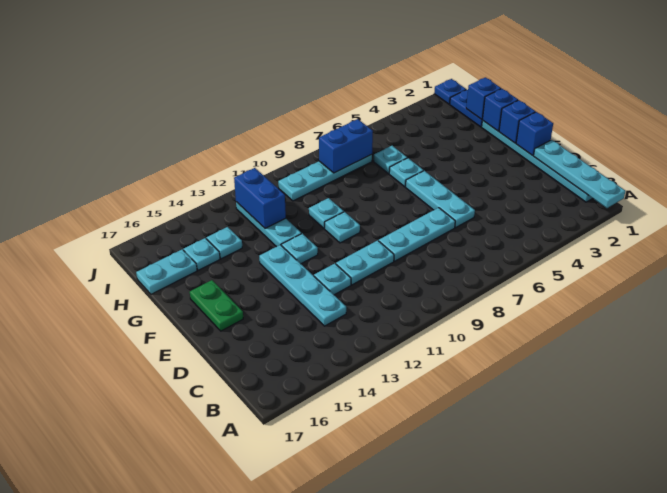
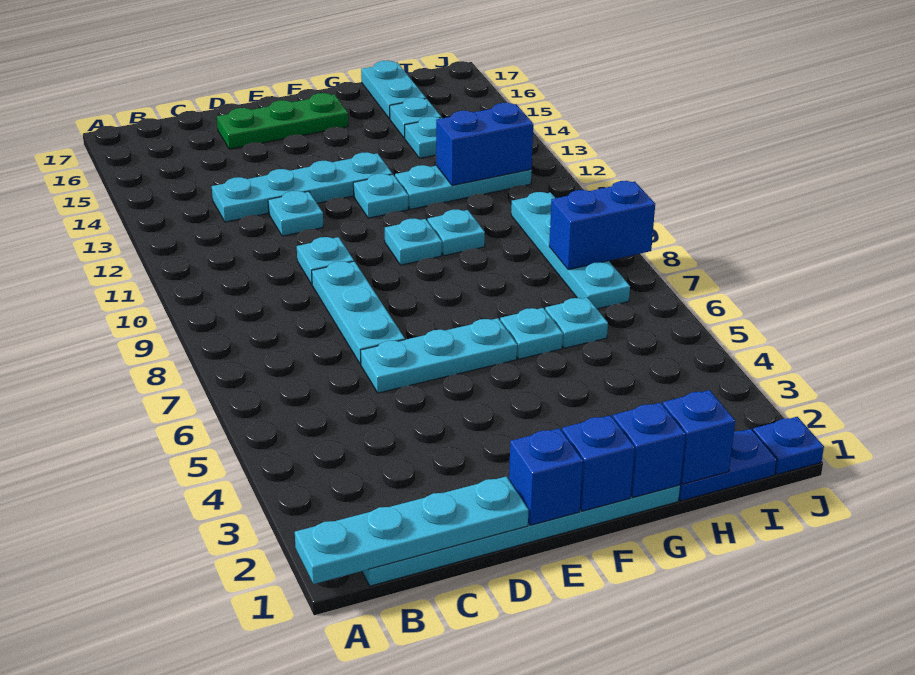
cyan 1x2 plate [336,240,394,285] -> cyan 1x1 plate [297,237,354,284]
green 1x2 plate [190,280,243,331] -> green 1x3 plate [217,93,348,149]
blue 1x2 brick [319,119,373,173] -> blue 1x2 brick turned to [549,181,655,270]

